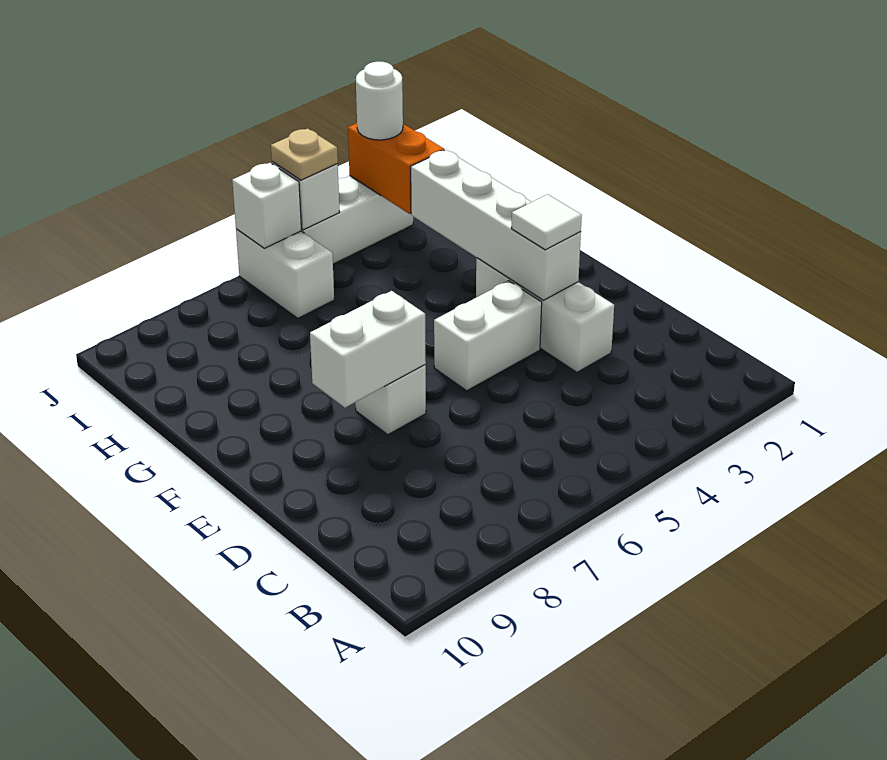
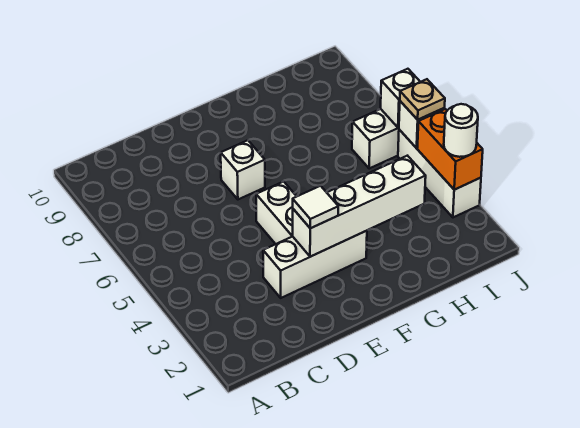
white 1x2 brick [310,291,426,408] -> none
orange 1x2 brick [348,123,444,214] -> orange 1x2 brick turned to [417,109,483,190]

